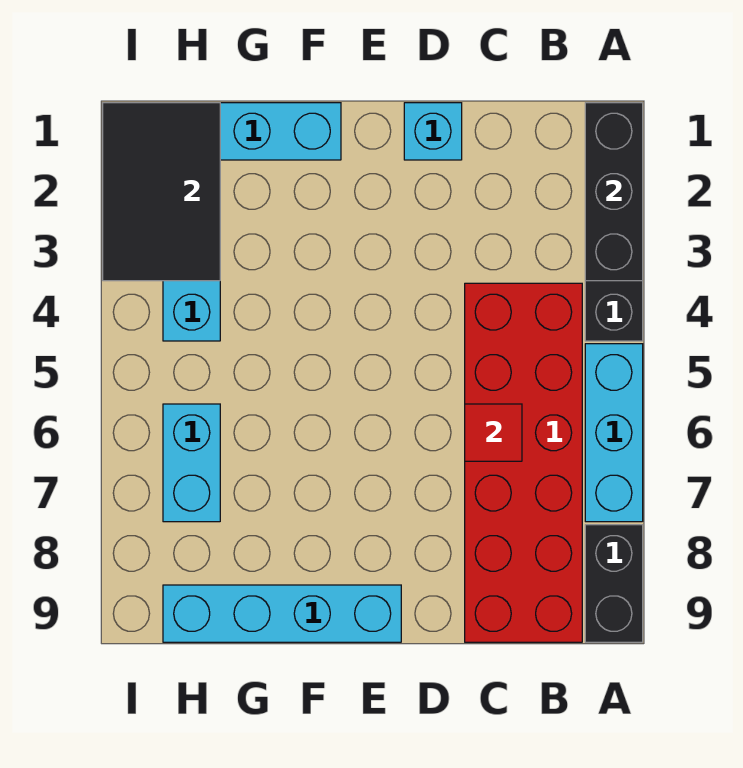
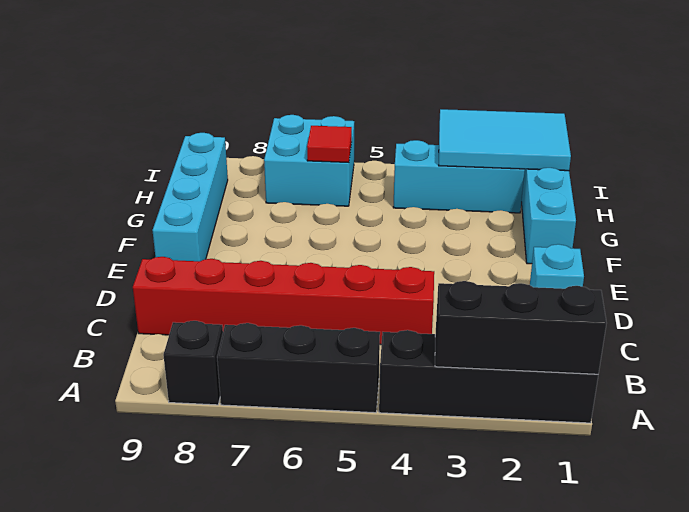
cyan 1x3 brick [585,344,643,522] -> black 1x3 brick [217,323,380,413]
black 1x2 brick [585,525,643,642] -> black 1x1 brick [163,321,223,405]
red 2x6 brick [465,283,582,642] -> red 1x6 brick [133,257,434,345]
red 1x1 tile [465,404,522,461] -> red 1x1 tile moved to [307,126,352,162]
black 2x3 tile [103,103,220,281] -> cyan 2x3 tile [439,109,571,171]
cyan 1x2 brick [163,404,220,522] -> cyan 2x2 brick [264,115,354,206]

